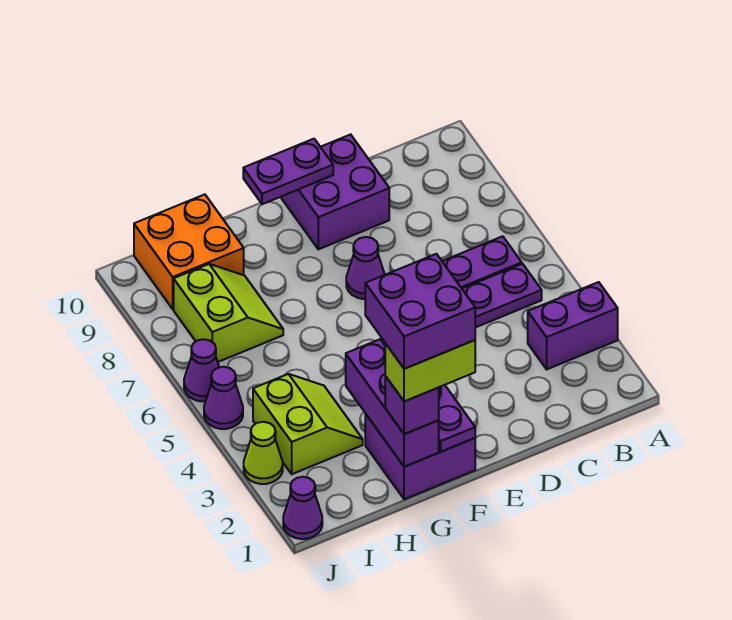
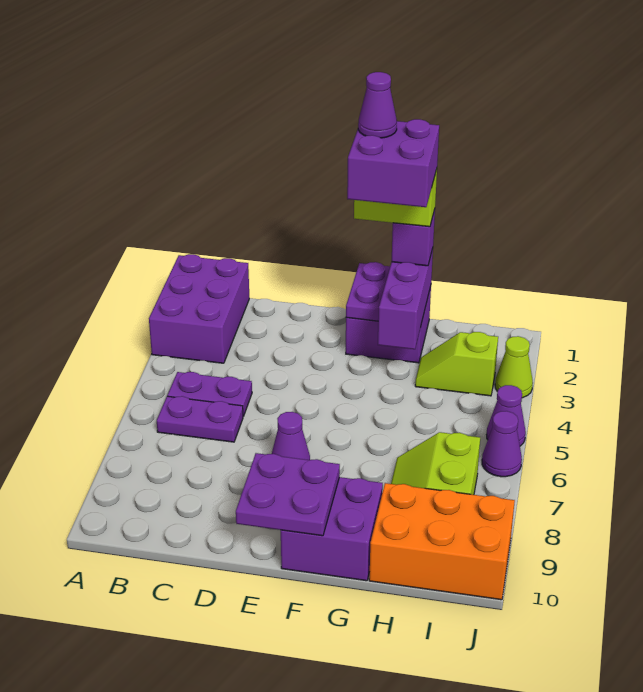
purple 1x2 brick [528,282,618,369] -> purple 2x3 brick [149,254,249,363]
purple 2x2 brick [281,134,389,249] -> purple 2x2 brick moved to [281,477,383,581]
purple 1x2 plate [243,139,333,204] -> purple 2x2 plate [236,453,340,536]
lime 2x2 slope [253,374,363,474] -> lime 1x2 slope [415,332,498,396]
orange 2x2 brick [134,194,244,309] -> orange 2x3 brick [369,483,515,600]
purple 1x1 cone [283,477,322,539] -> purple 1x1 cone moved to [358,72,397,138]

